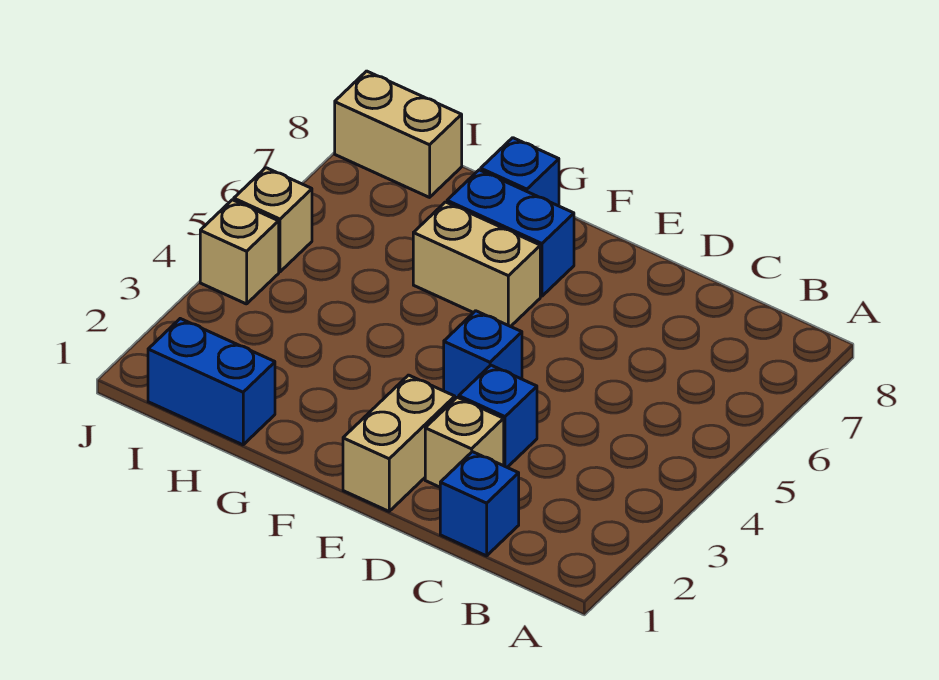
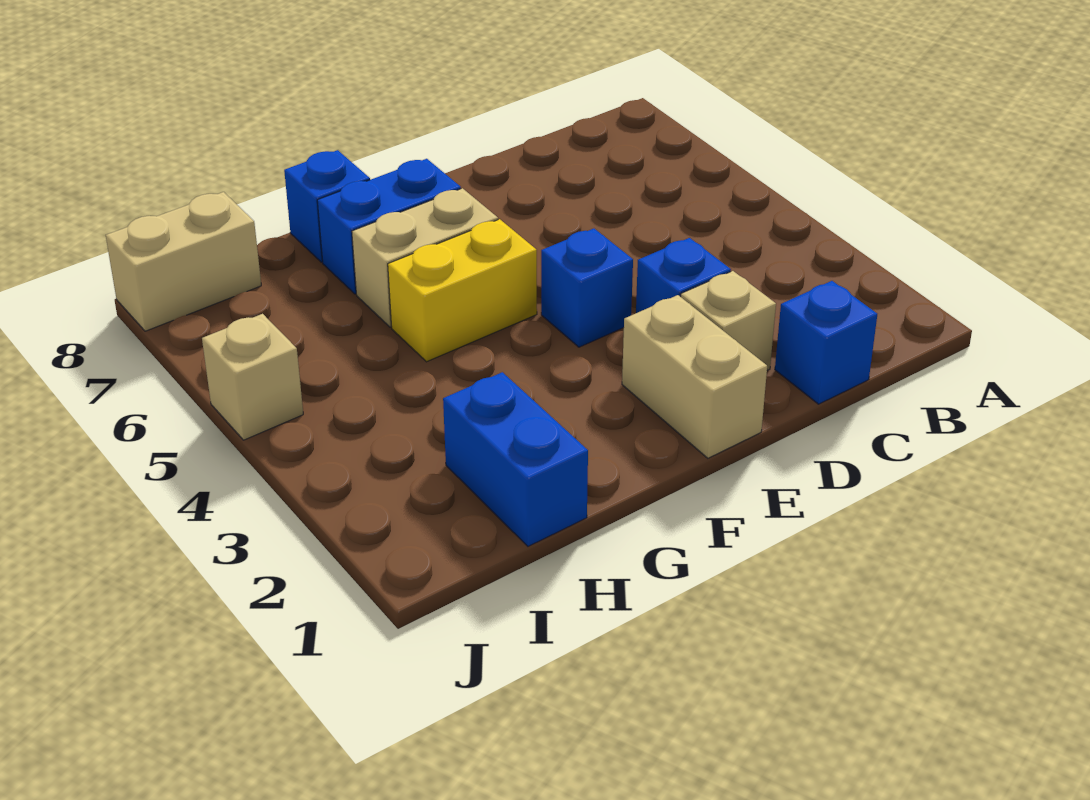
none -> yellow 1x2 brick [388,219,537,362]
blue 1x2 brick [148,319,275,445] -> blue 1x2 brick turned to [443,372,588,546]
tan 1x1 brick [200,200,279,304] -> none

